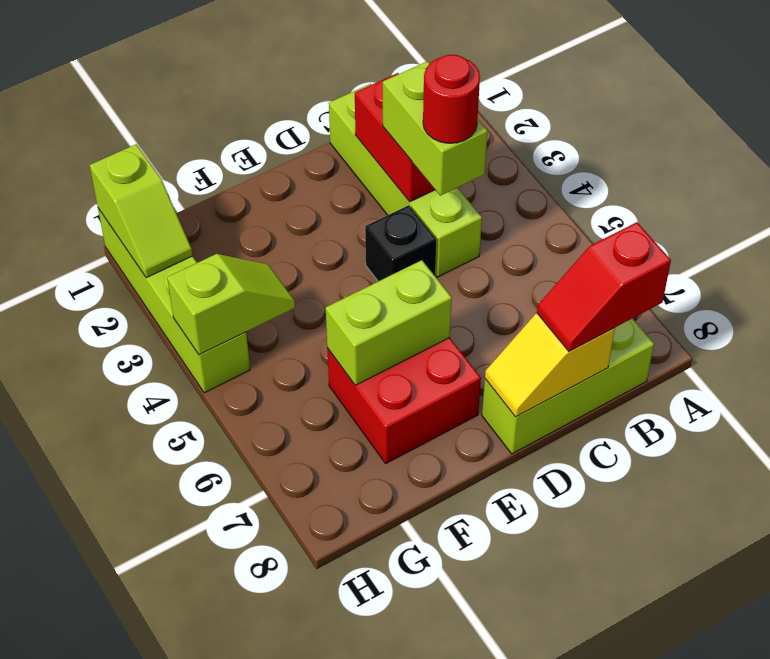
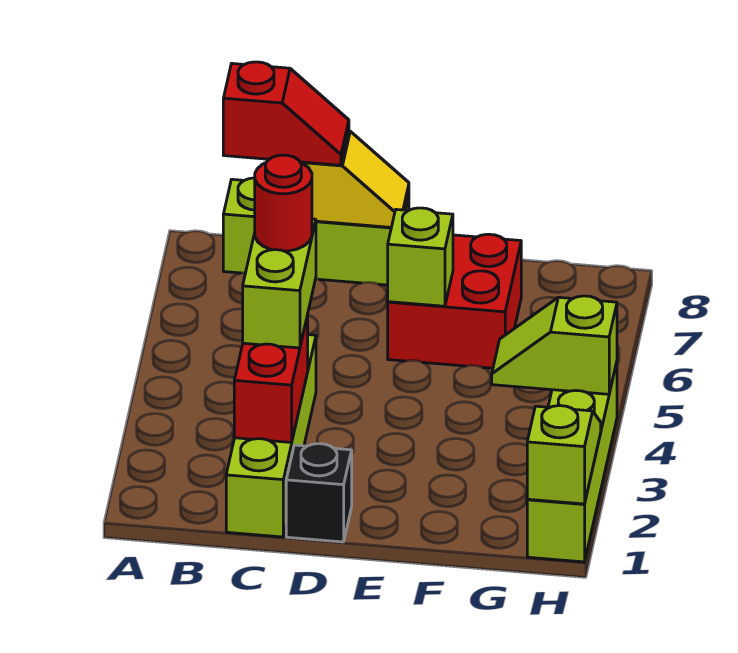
black 1x1 brick [365,205,436,281] -> black 1x1 brick moved to [286,444,352,542]
lime 1x2 brick [326,260,452,385] -> lime 1x1 brick [388,208,453,306]

